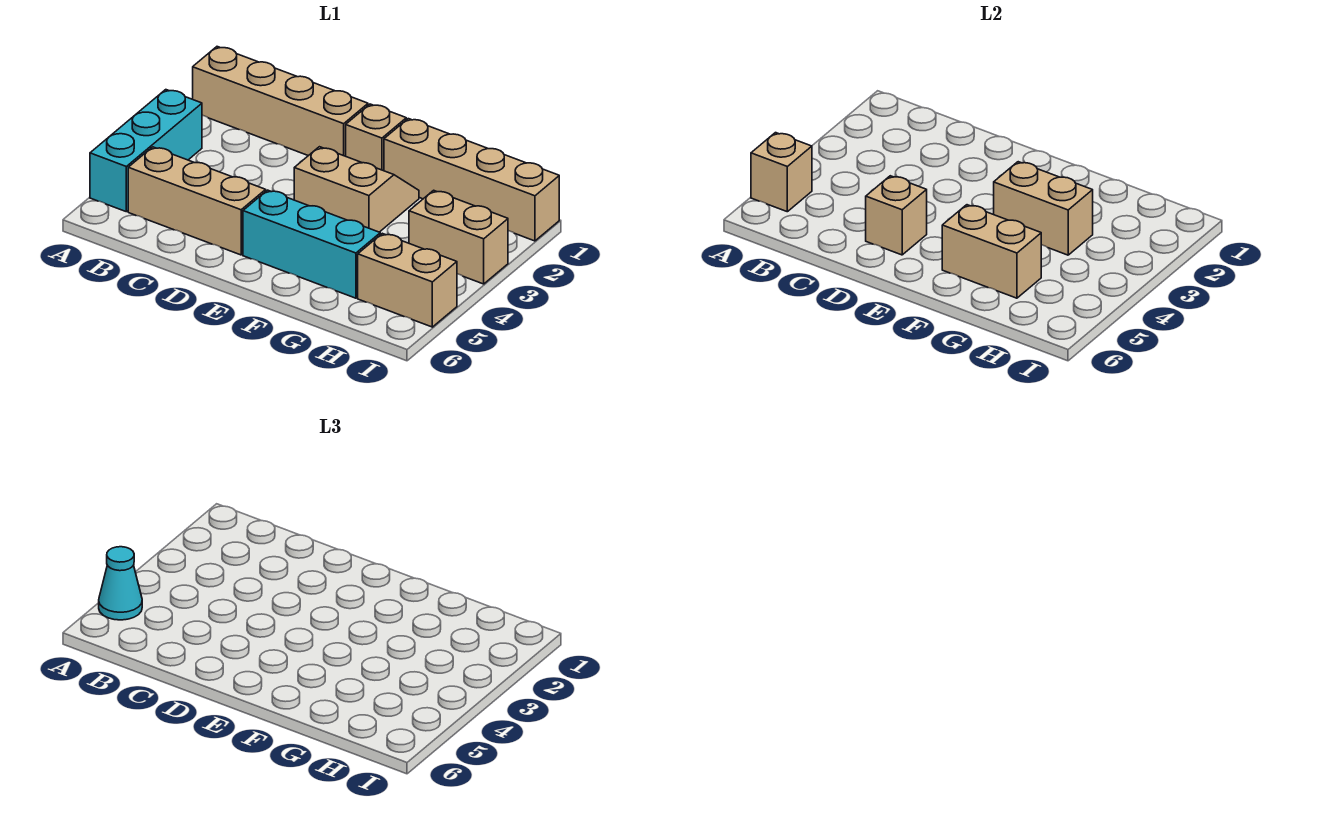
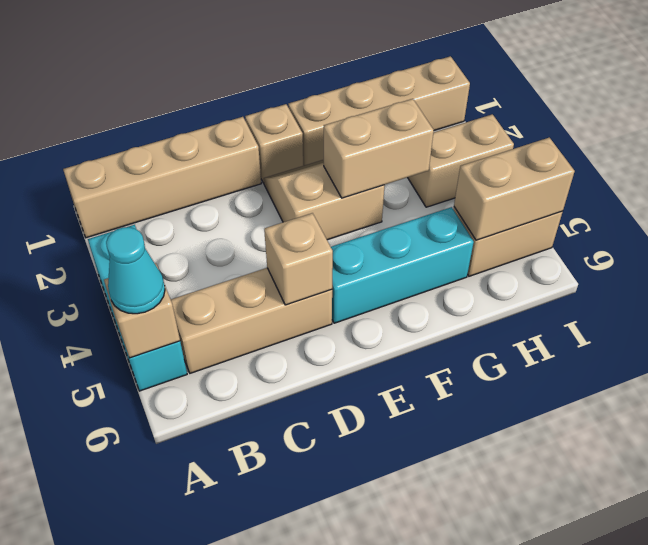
tan 1x2 brick [942,205,1041,298] -> tan 1x2 brick moved to [454,138,575,240]

